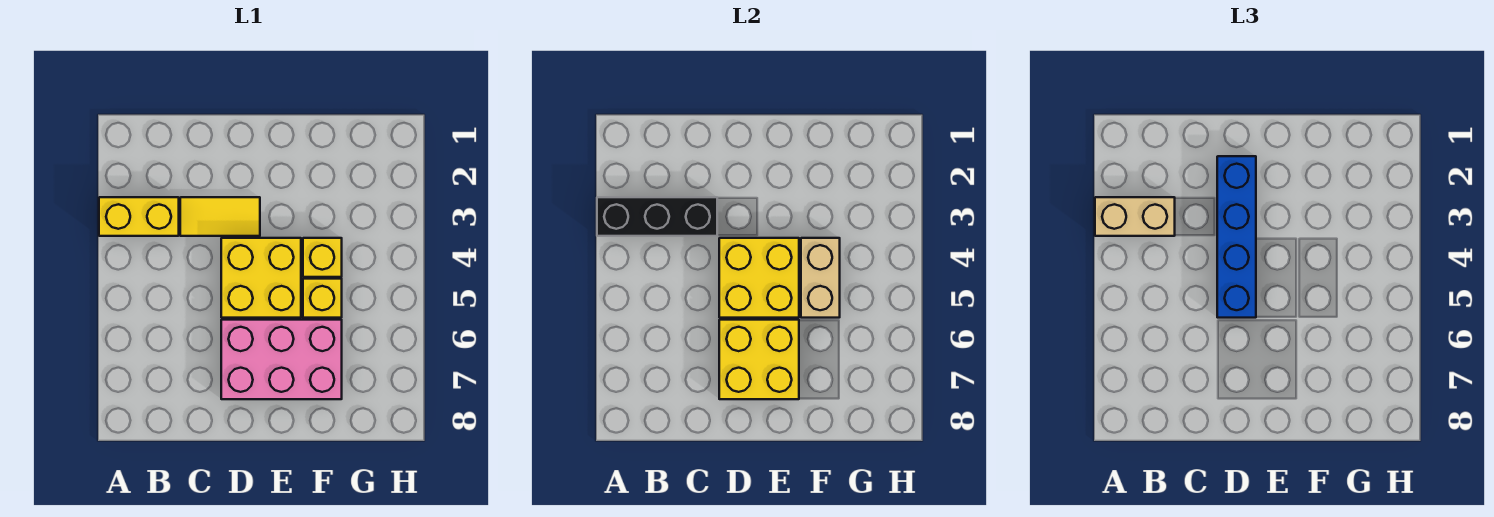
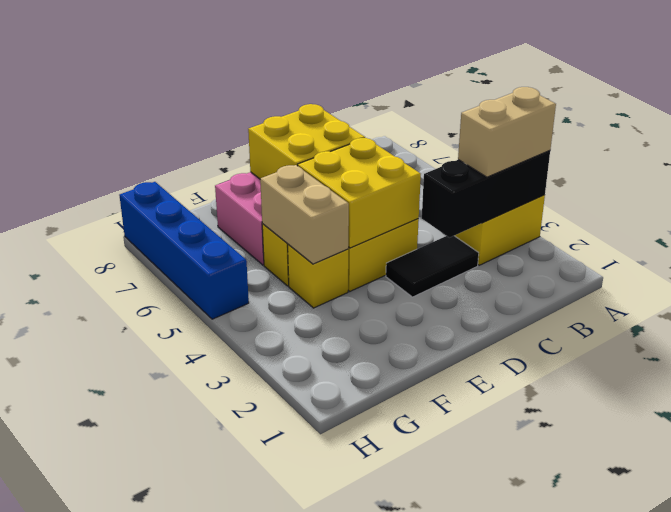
yellow 1x2 tile [180,197,260,236] -> black 1x2 tile [386,236,479,297]
blue 1x4 brick [1217,156,1256,318] -> blue 1x4 brick moved to [119,182,249,319]

